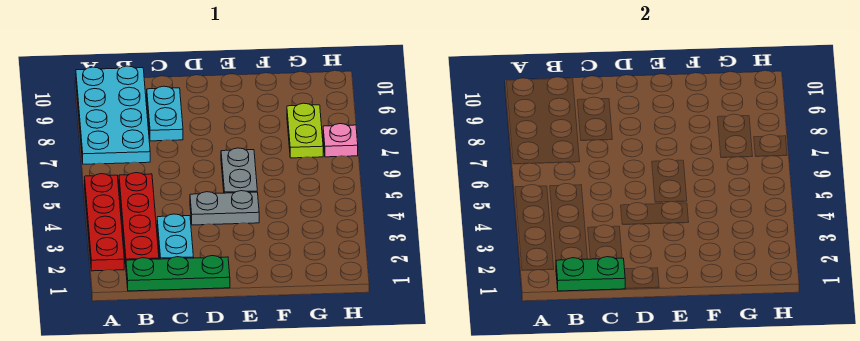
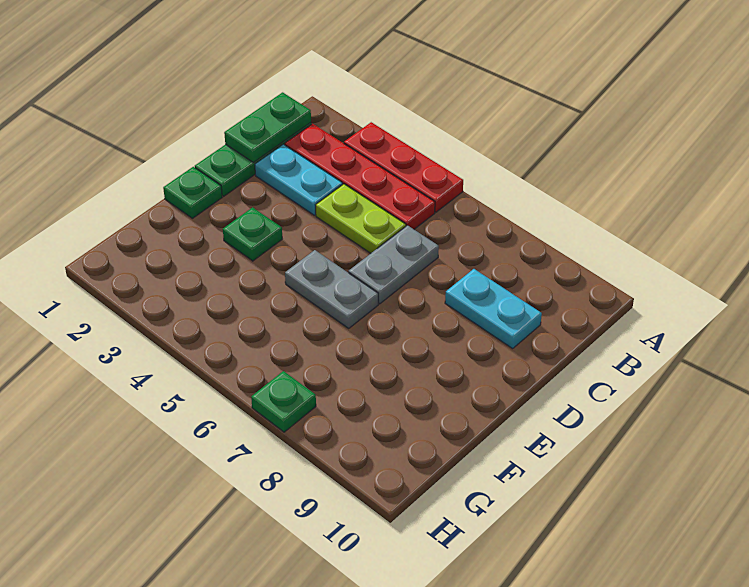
red 1x4 plate [85,174,124,271] -> red 1x3 plate [344,122,463,212]
cyan 2x4 plate [76,66,150,164] -> none
grey 1x2 plate [190,191,259,225] -> grey 1x2 plate moved to [348,225,439,304]
none -> green 1x1 plate [163,167,222,218]
none -> green 1x1 plate [223,207,282,261]
lime 1x2 plate [287,103,323,158] -> lime 1x2 plate moved to [316,184,406,253]
pink 1x1 plate [323,124,358,157] -> green 1x1 plate [251,371,316,432]

